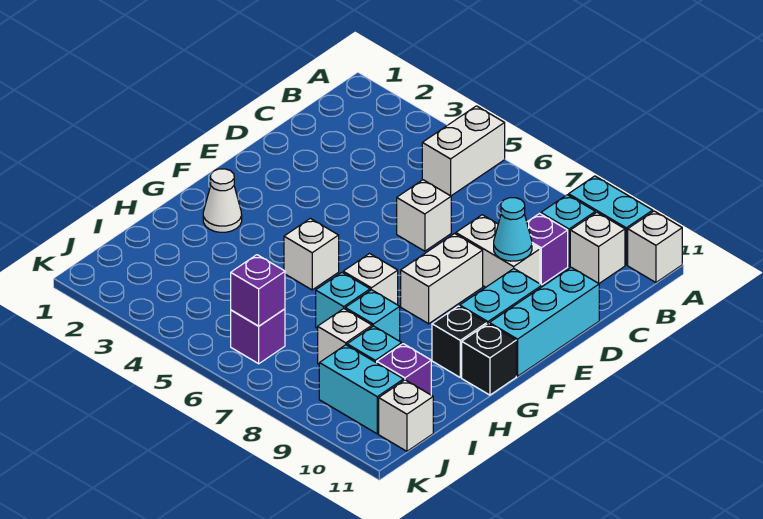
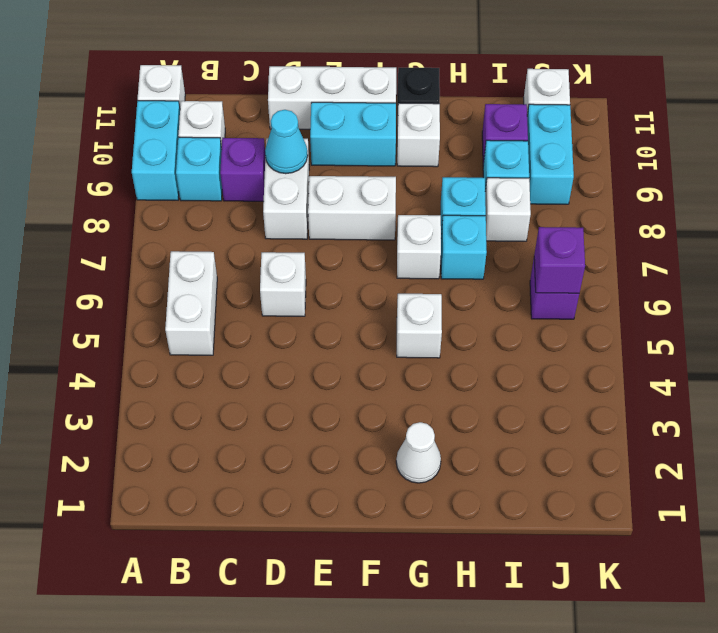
white 1x2 brick [422,106,505,196] -> white 1x2 brick turned to [165,251,217,355]
cyan 1x3 brick [489,267,599,376] -> white 1x3 brick [268,66,396,129]
black 1x1 brick [432,306,487,377] -> white 1x1 brick [397,103,440,167]

